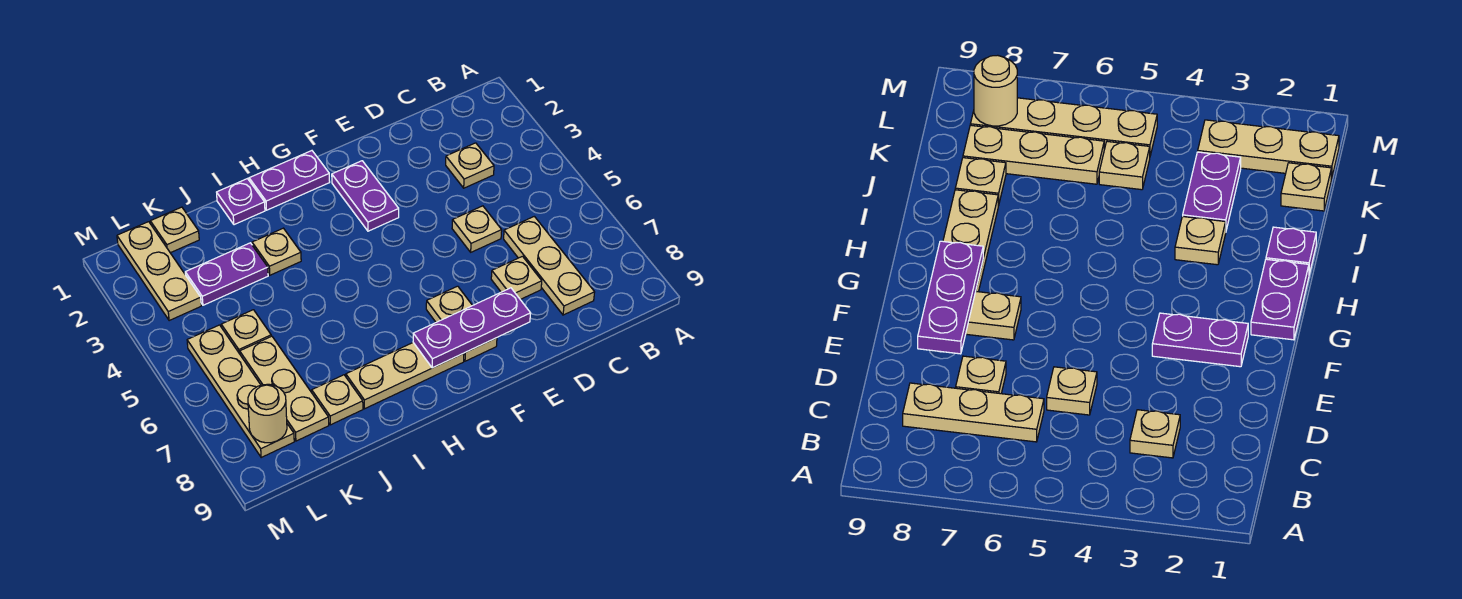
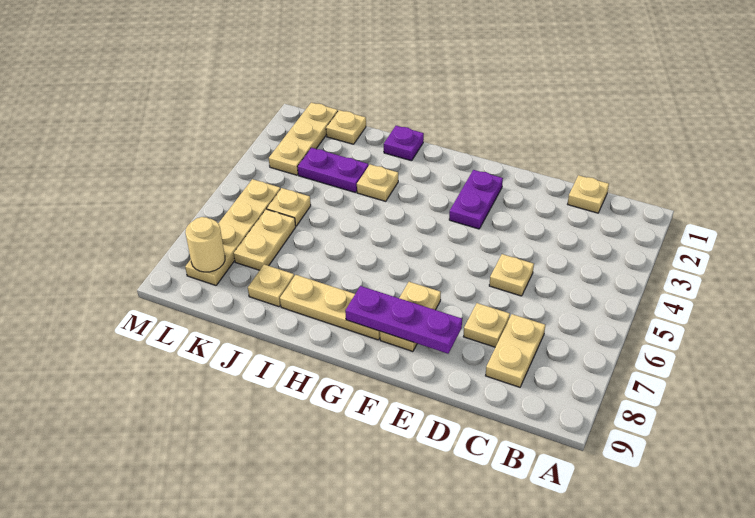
tan 1x1 plate [446,143,494,188] -> tan 1x1 plate moved to [568,175,609,213]
tan 1x3 plate [504,216,595,315] -> tan 1x2 plate [486,314,545,387]
purple 1x2 plate [249,151,330,210] -> none
tan 1x3 plate [240,336,329,441] -> tan 1x2 plate [234,209,296,270]

